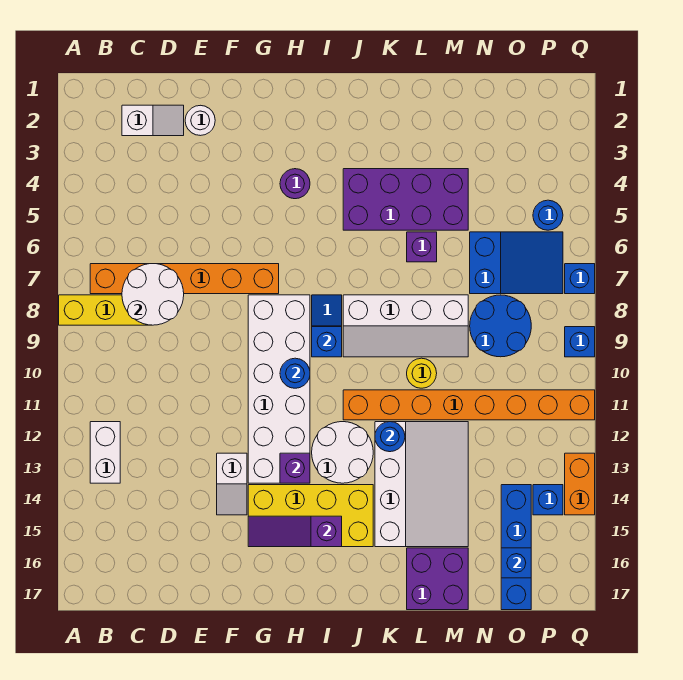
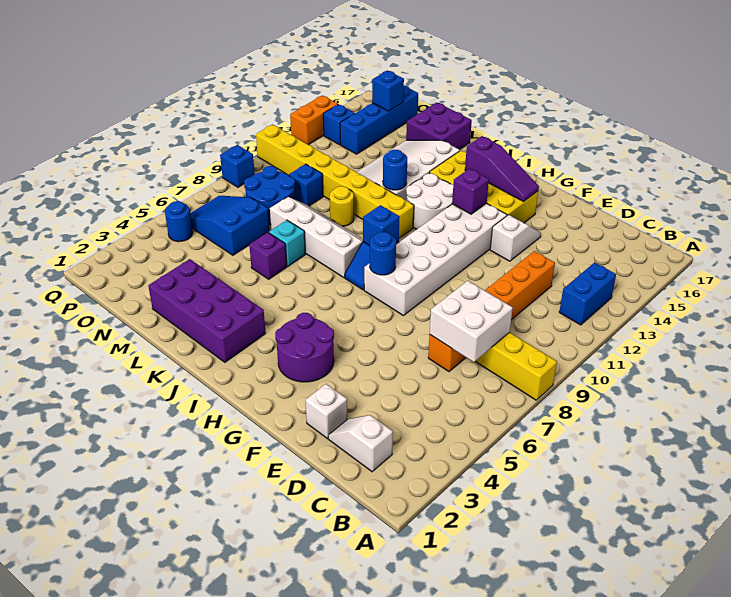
orange 1x6 brick [90,264,279,294] -> orange 1x6 brick turned to [428,251,555,372]
white 1x2 brick [90,422,120,483] -> blue 1x2 brick [559,262,616,325]
white 2x2 round brick [122,264,184,325] -> white 2x2 brick [430,281,513,362]
white 1x1 round brick [185,105,215,136] -> white 1x1 brick [306,384,347,438]
purple 1x1 round brick [280,169,310,199] -> purple 2x2 round brick [275,313,334,382]
blue 1x1 round brick [280,358,310,388] -> blue 1x1 round brick moved to [370,232,396,275]
purple 2x4 brick [343,169,468,230] -> purple 2x4 brick moved to [148,259,266,362]
orange 1x8 brick [343,390,595,420] -> yellow 1x8 brick [256,124,414,238]
none -> cyan 1x1 brick [269,220,306,266]
blue 1x1 brick [565,264,595,294] -> blue 1x1 brick moved to [289,164,323,206]

